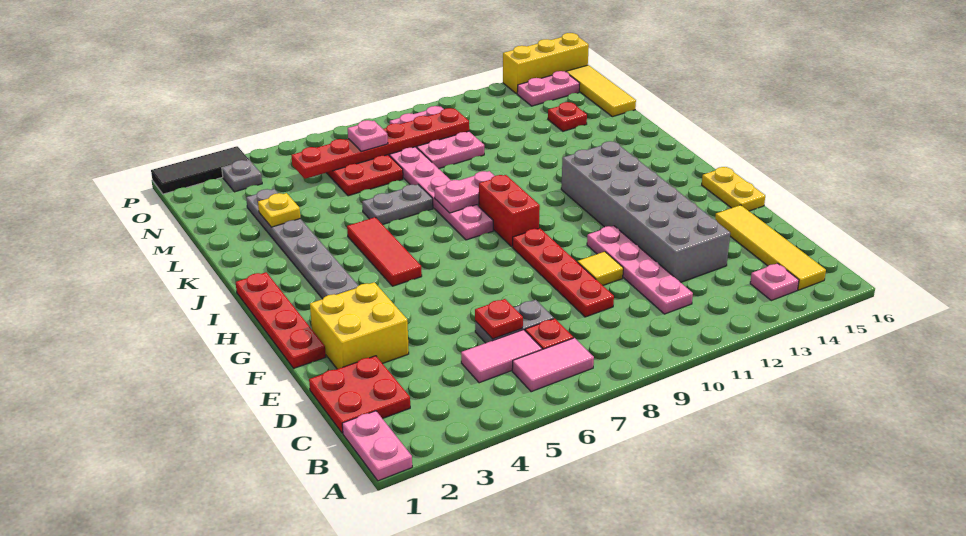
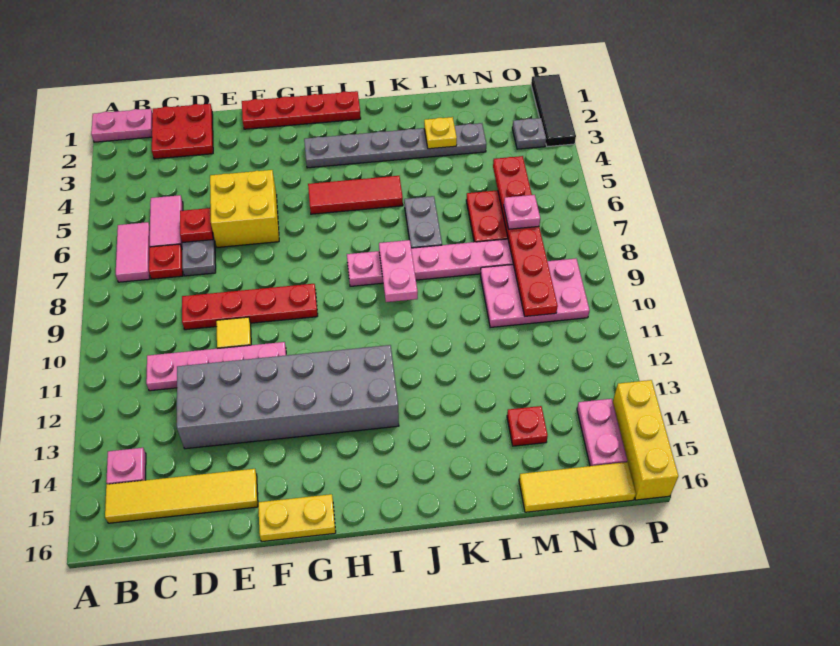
yellow 2x2 brick [310,282,409,369] -> yellow 2x2 brick moved to [210,170,279,247]
red 1x2 brick [479,175,540,247] -> none

